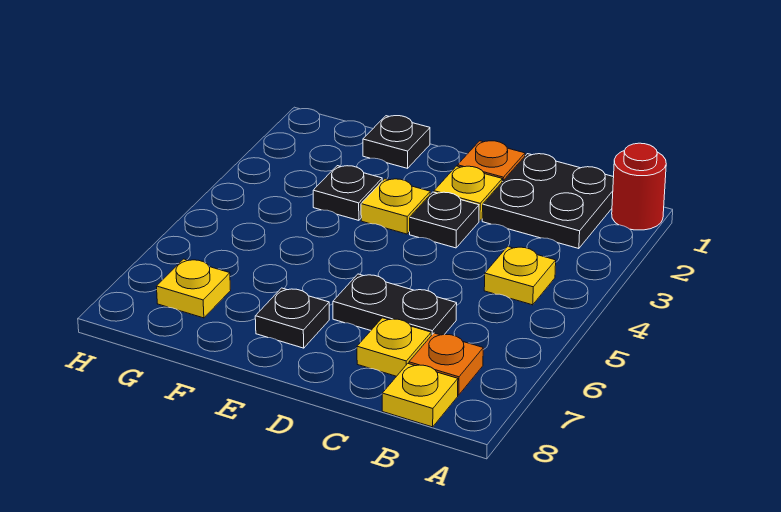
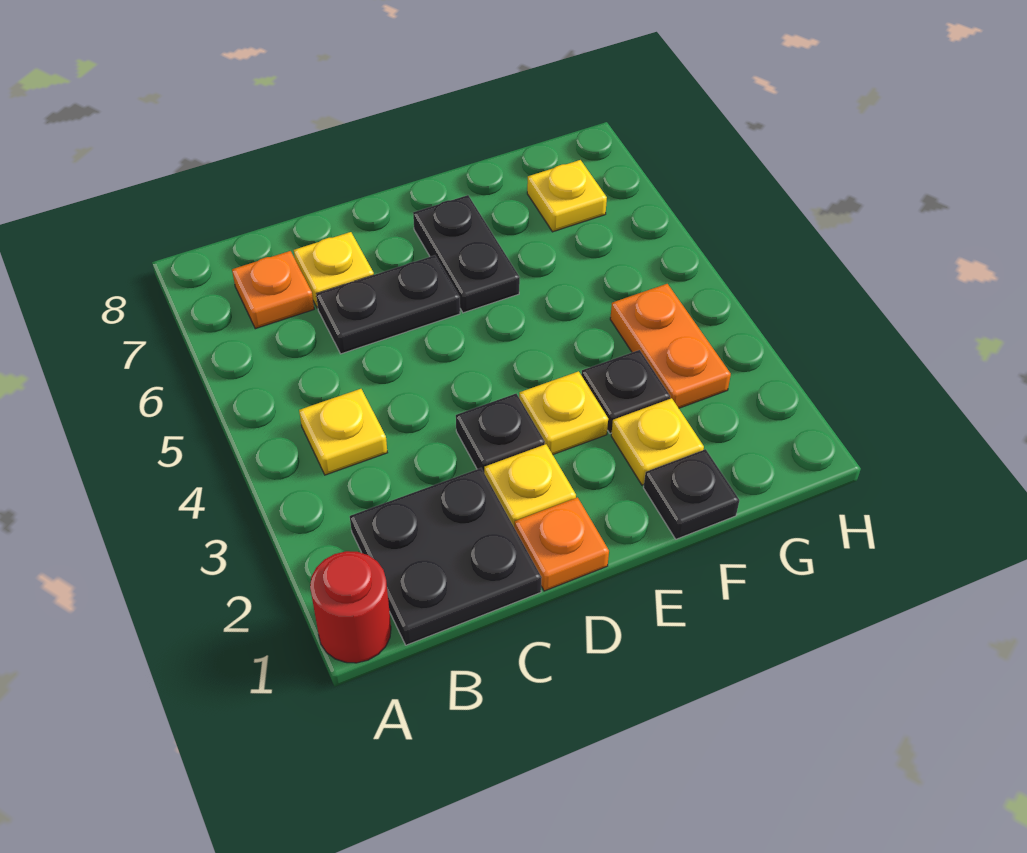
yellow 1x1 plate [382,364,458,427] -> yellow 1x1 plate moved to [611,398,704,485]
black 1x1 plate [255,288,329,348] -> black 1x2 plate [413,195,520,313]
none -> orange 1x2 plate [610,284,731,408]

